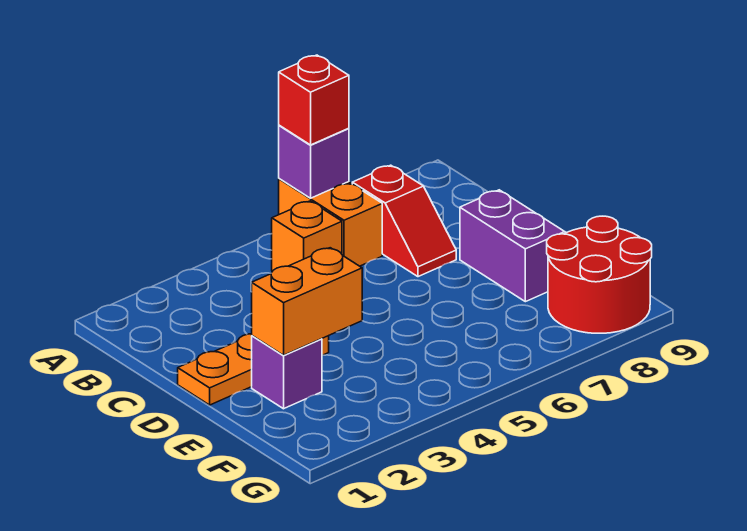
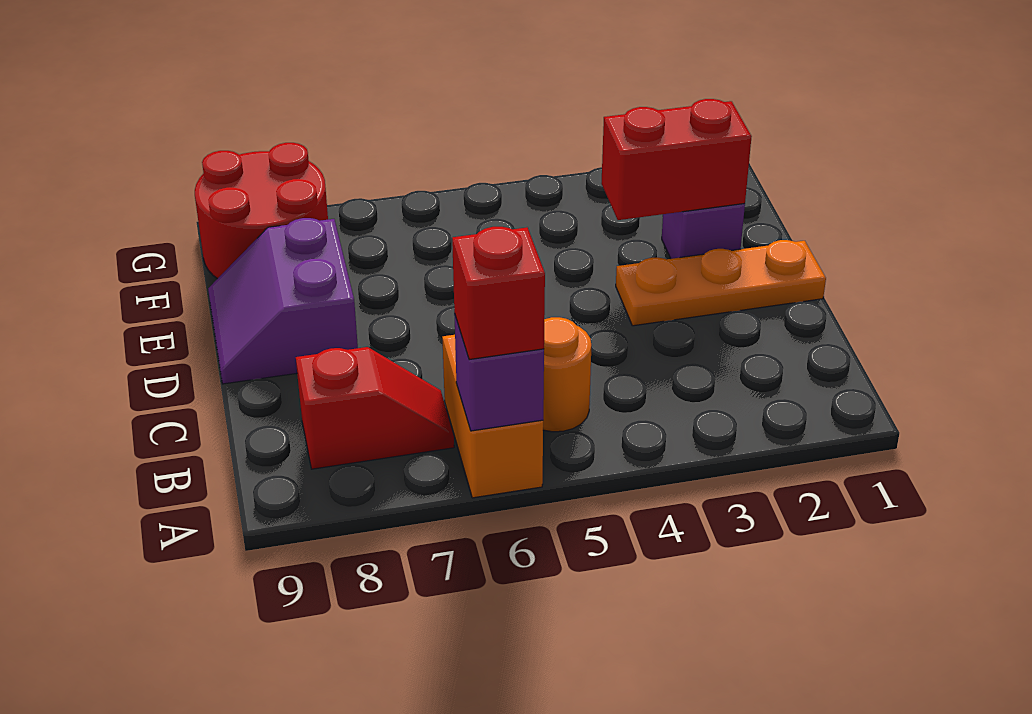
orange 1x1 brick [272,201,342,271] -> orange 1x1 round brick [543,317,591,432]
red 1x2 slope [352,165,456,277] -> red 1x2 slope turned to [296,347,454,469]
orange 1x2 brick [252,248,362,355] -> red 1x2 brick [601,99,752,220]

